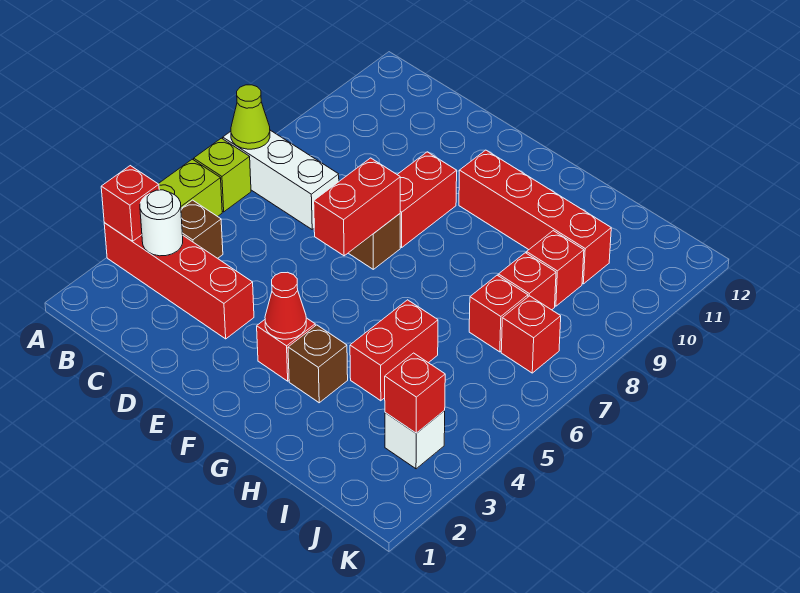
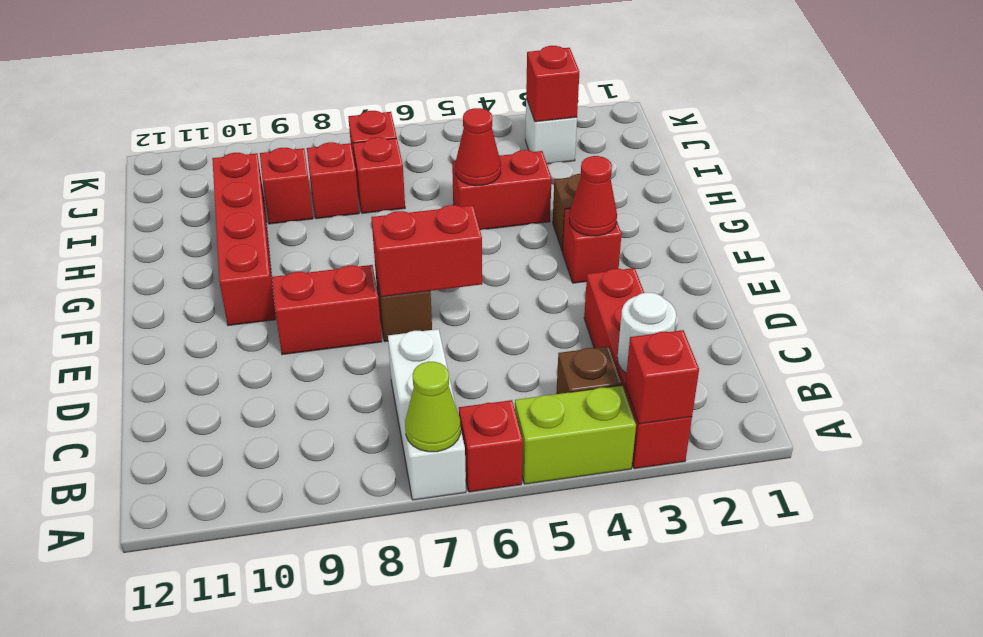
lime 1x1 brick [194,138,251,212] -> red 1x1 brick [459,400,523,492]
none -> red 1x1 cone [456,108,501,186]

